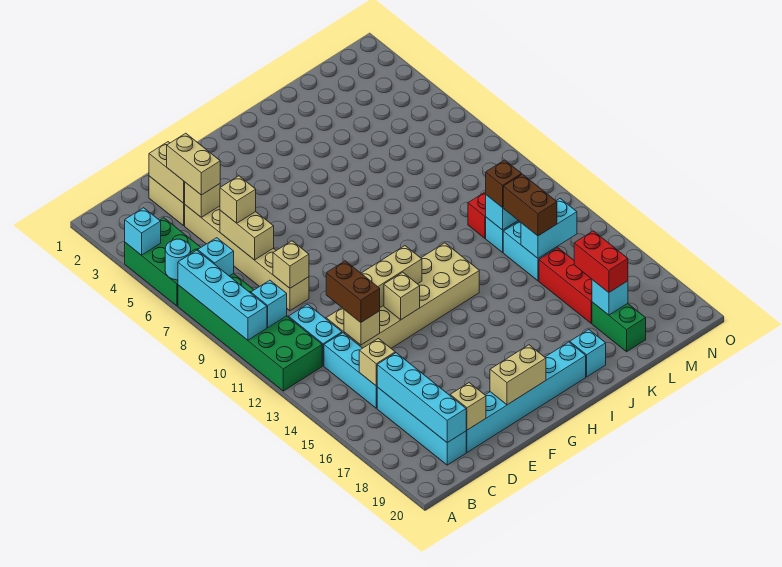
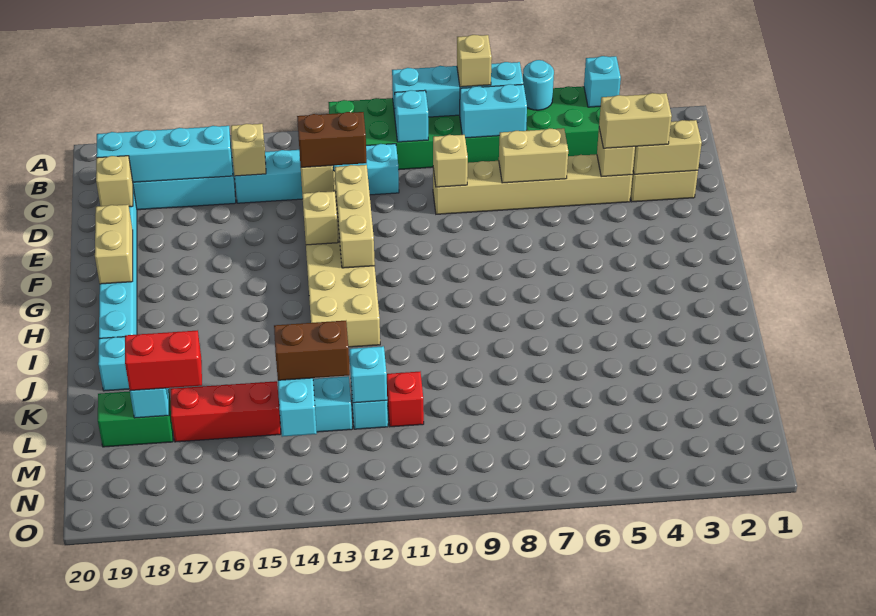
cyan 1x1 brick [198,238,234,276] -> cyan 1x2 brick [460,84,527,138]
tan 1x1 brick [220,176,256,223] -> tan 1x1 brick moved to [457,35,492,87]
brown 1x1 brick [486,160,522,208] -> none

